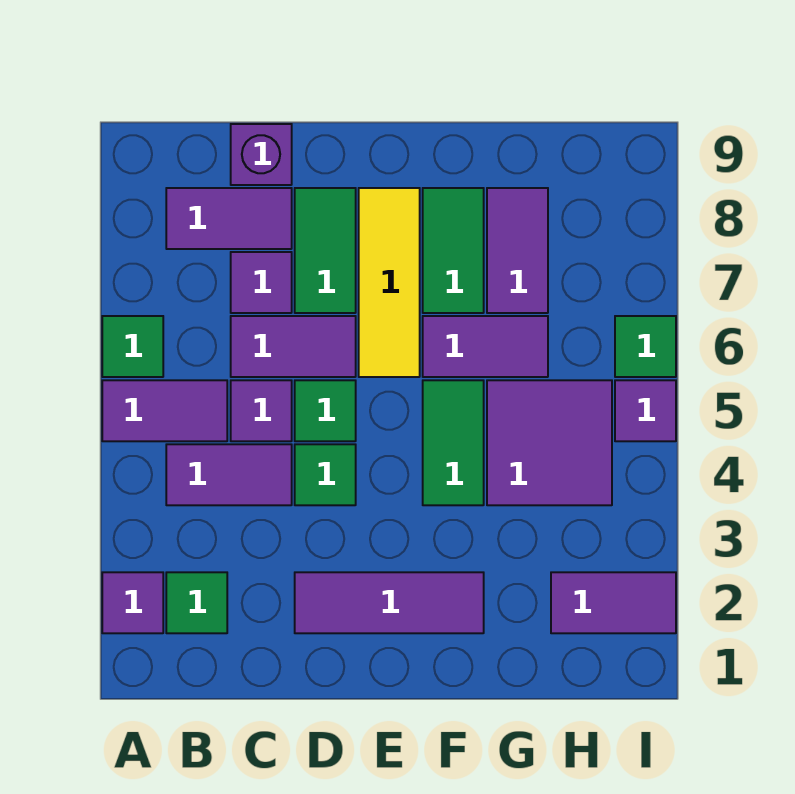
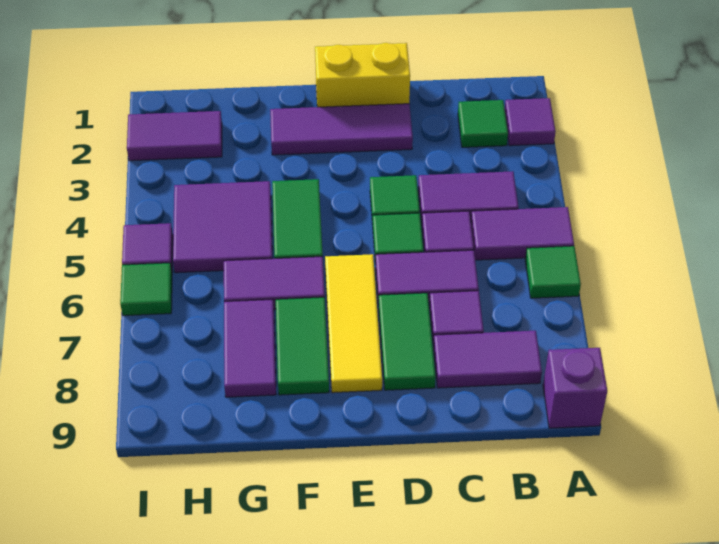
purple 1x1 brick [231,124,292,185] -> purple 1x1 brick moved to [543,348,607,428]
none -> yellow 1x2 brick [315,43,410,107]

